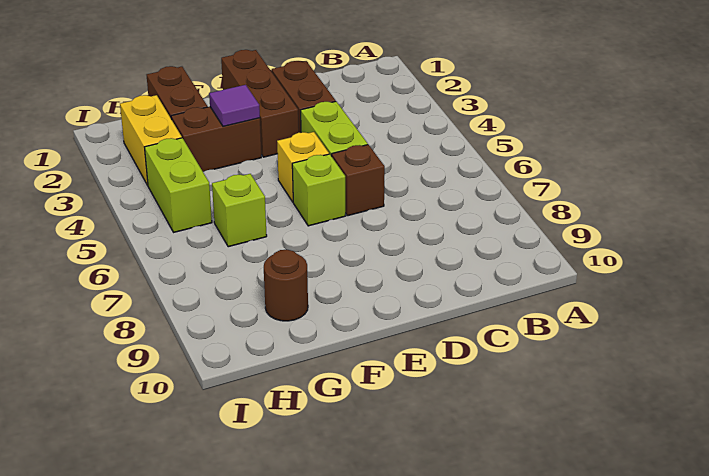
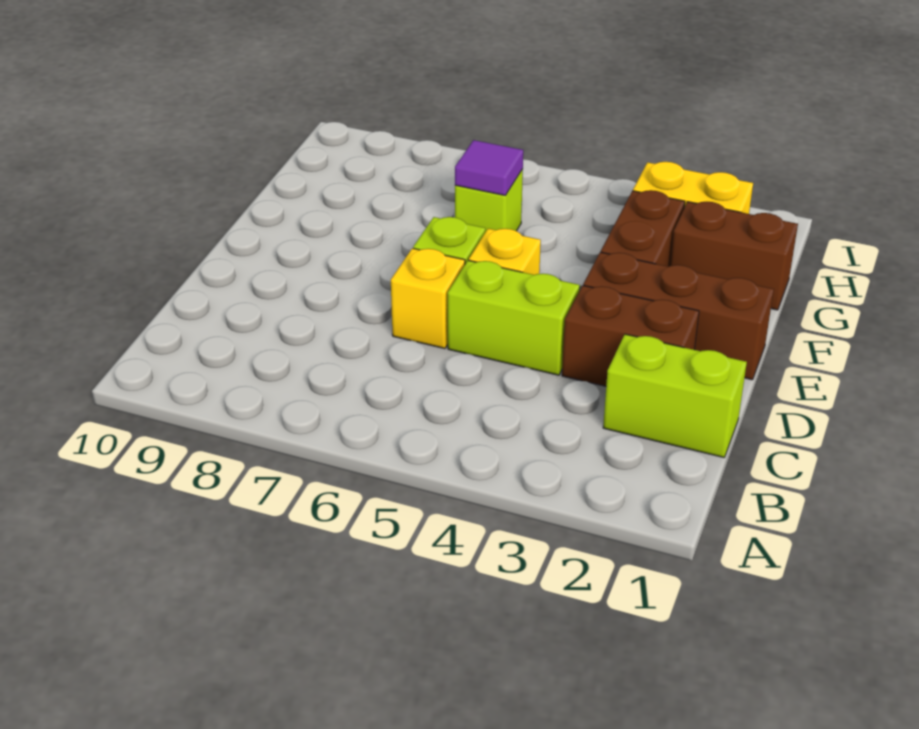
brown 1x1 brick [332,145,385,216] -> yellow 1x1 brick [391,248,465,349]
purple 1x1 tile [209,85,260,126] -> purple 1x1 tile moved to [455,140,523,195]
brown 1x1 round brick [264,250,308,321] -> none
lime 1x2 brick [145,138,212,232] -> lime 1x2 brick moved to [603,334,747,457]

